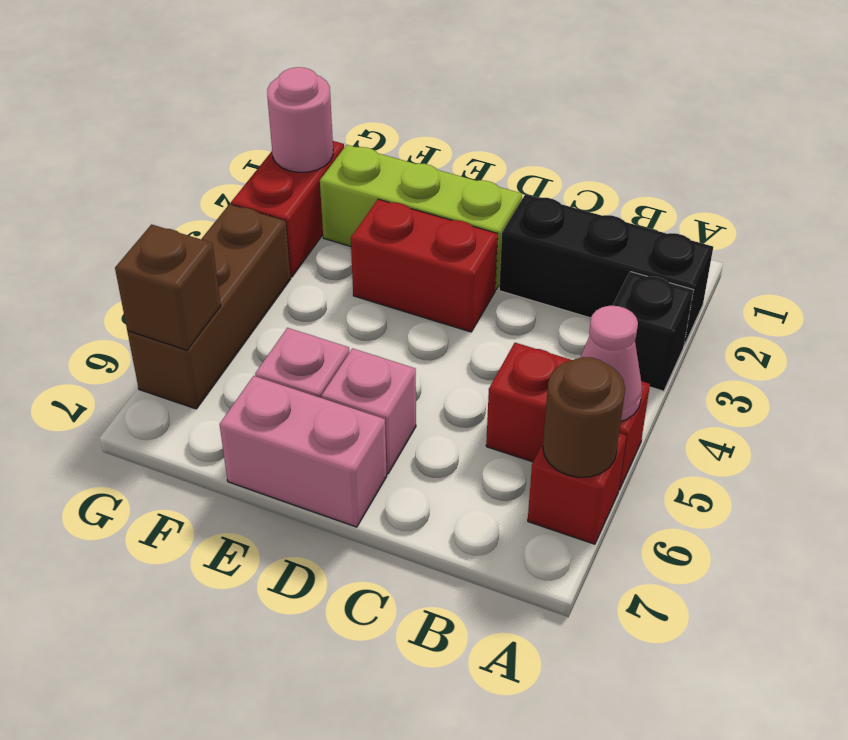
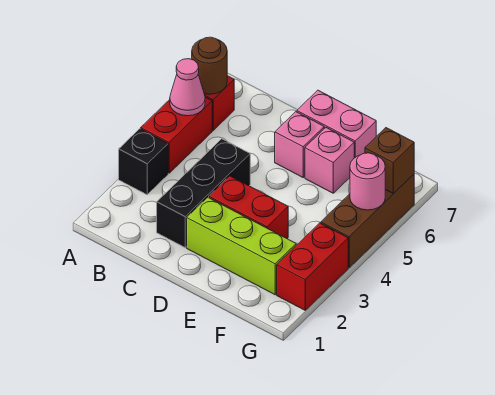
black 1x3 brick [499,194,713,345] -> black 1x3 brick turned to [157,139,250,247]
red 1x2 brick [486,343,650,490] -> red 1x2 brick turned to [141,97,212,173]
pink 1x1 round brick [267,67,333,172] -> pink 1x1 round brick moved to [350,153,385,210]

